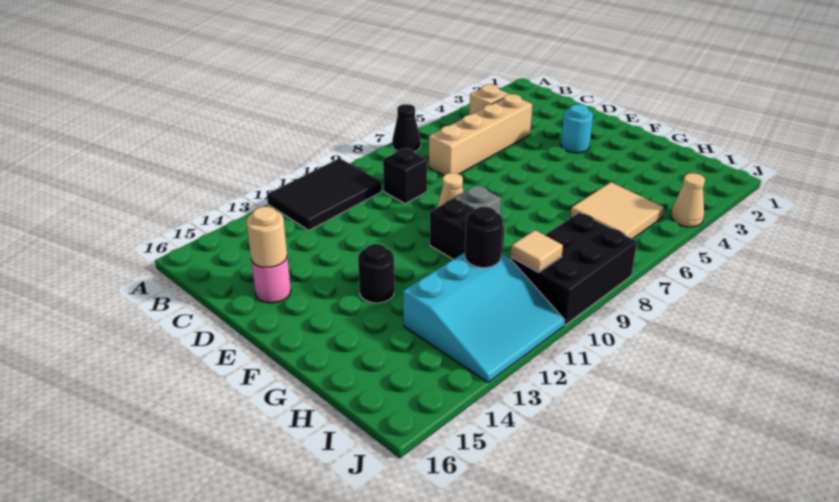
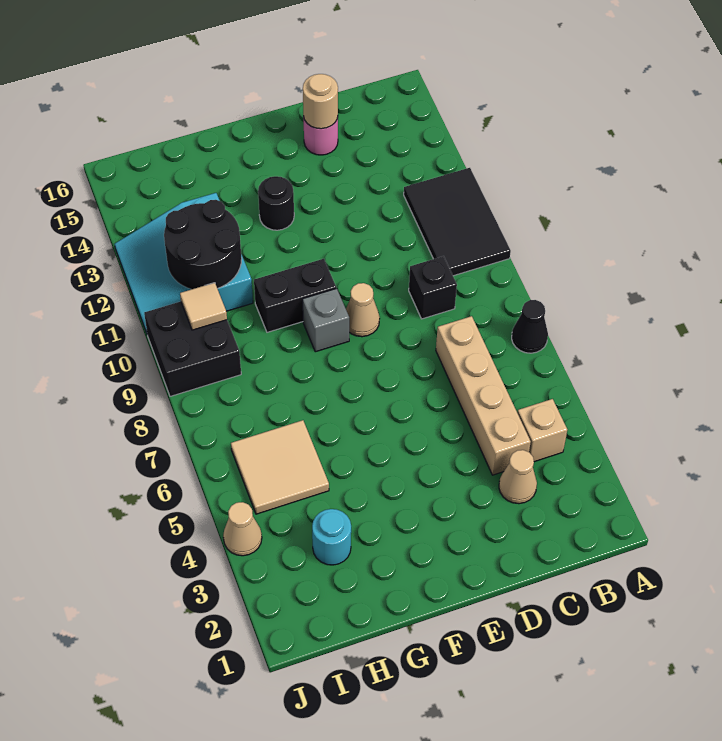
none -> tan 1x1 cone [499,450,537,504]
cyan 1x1 round brick [561,104,593,153] -> cyan 1x1 round brick moved to [312,509,351,565]
black 1x1 round brick [465,207,503,268] -> black 2x2 round brick [164,200,242,289]
black 2x3 brick [511,213,637,325] -> black 2x2 brick [144,301,241,396]

